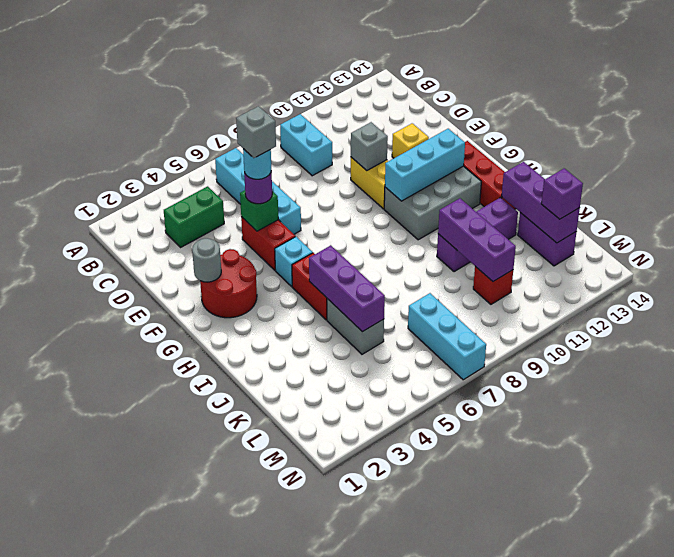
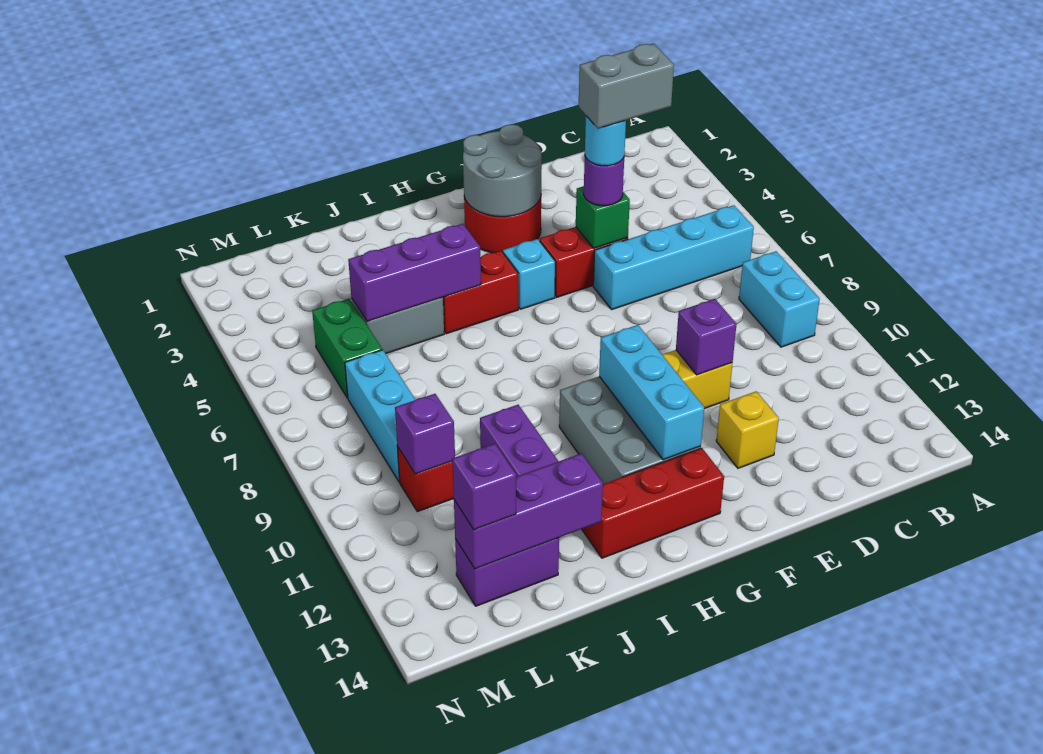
cyan 1x2 brick [280,114,332,176] -> cyan 1x2 brick turned to [739,251,820,347]
green 1x2 brick [164,186,224,247] -> green 1x2 brick moved to [312,299,382,398]
grey 1x1 brick [236,106,276,158] -> grey 1x2 brick [579,44,674,129]
grey 1x1 brick [351,122,388,171] -> purple 1x1 brick [676,299,737,375]
grey 1x1 round brick [192,238,221,282] -> grey 2x2 round brick [463,124,542,217]
purple 1x3 brick [438,198,516,282] -> purple 1x1 brick [395,394,455,474]
cyan 1x3 brick [408,293,486,380] -> cyan 1x3 brick turned to [345,350,415,482]

